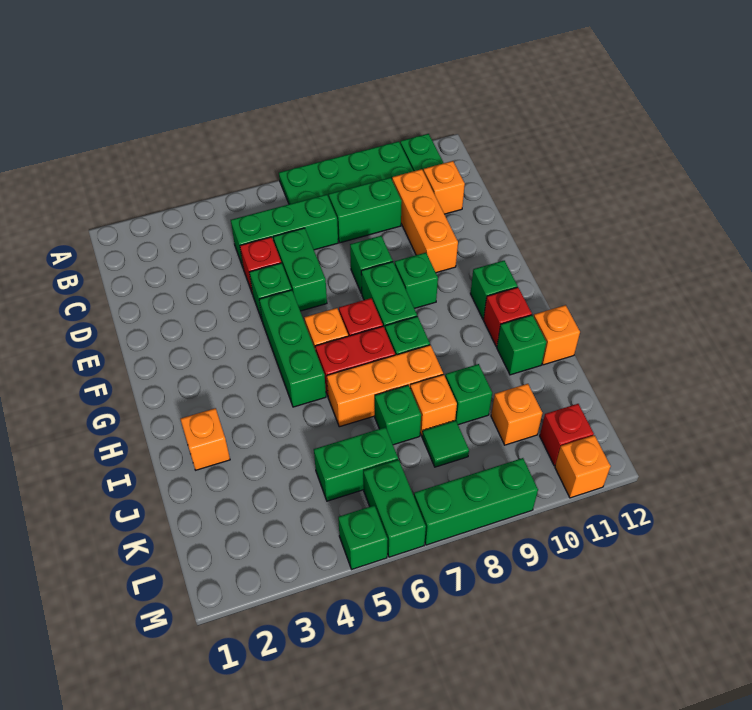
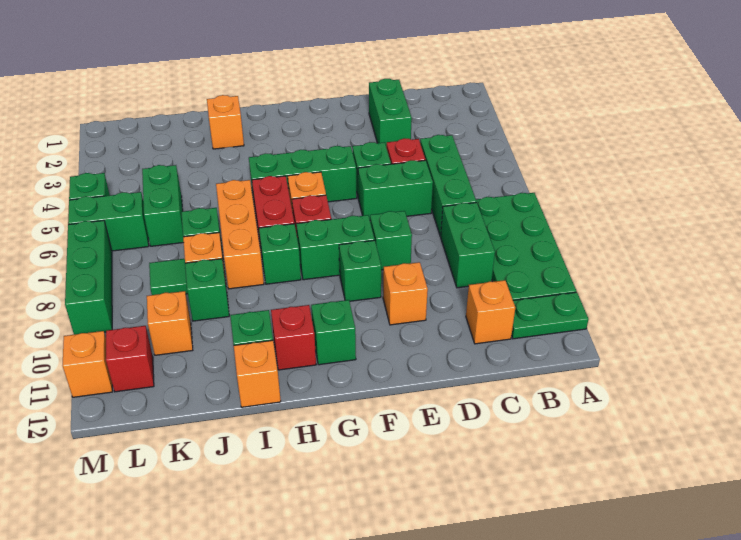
orange 1x3 brick [392,169,458,273] -> orange 1x1 brick [383,262,428,325]
none -> green 1x2 brick [369,79,412,144]

